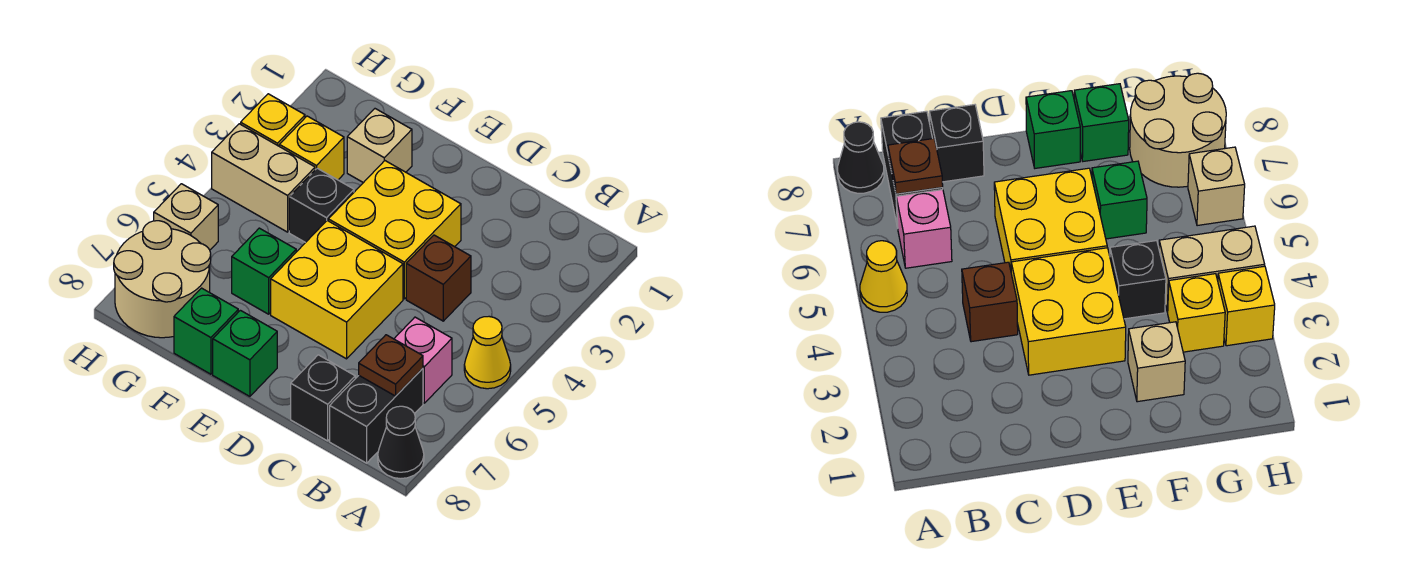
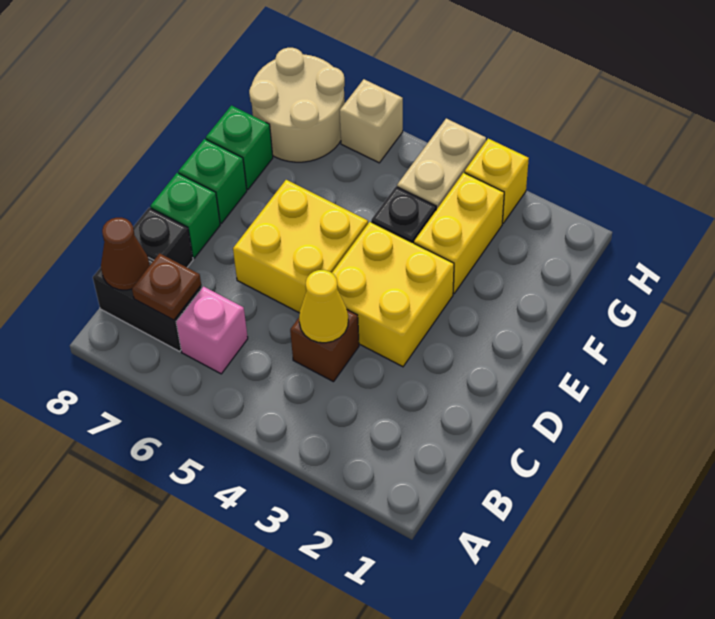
yellow 1x1 cone [464,317,511,389] -> yellow 1x1 cone moved to [299,270,348,343]
black 1x1 cone [378,406,424,479] -> none
none -> brown 1x1 cone [101,218,150,290]
tan 1x1 brick [347,109,412,183] -> none
green 1x1 brick [232,228,296,314] -> green 1x1 brick moved to [150,173,220,258]
yellow 1x1 brick [279,116,344,180] -> yellow 1x2 brick [414,173,504,293]

